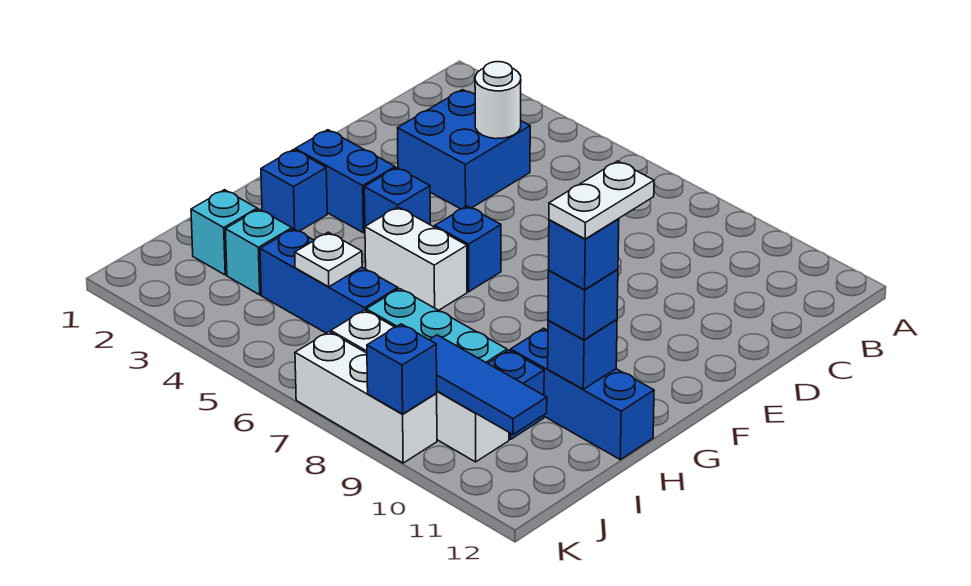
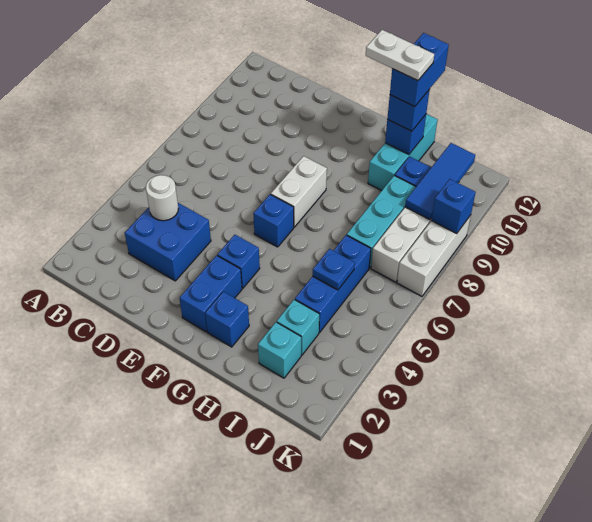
white 1x2 brick [365,207,467,310] -> white 1x2 brick moved to [271,156,327,227]
blue 1x3 brick [511,328,654,460] -> cyan 1x3 brick [368,114,437,191]
blue 1x1 brick [549,219,619,290] -> blue 1x2 brick [390,33,449,107]
white 1x1 plate [295,232,362,287] -> blue 1x1 plate [313,249,355,290]

